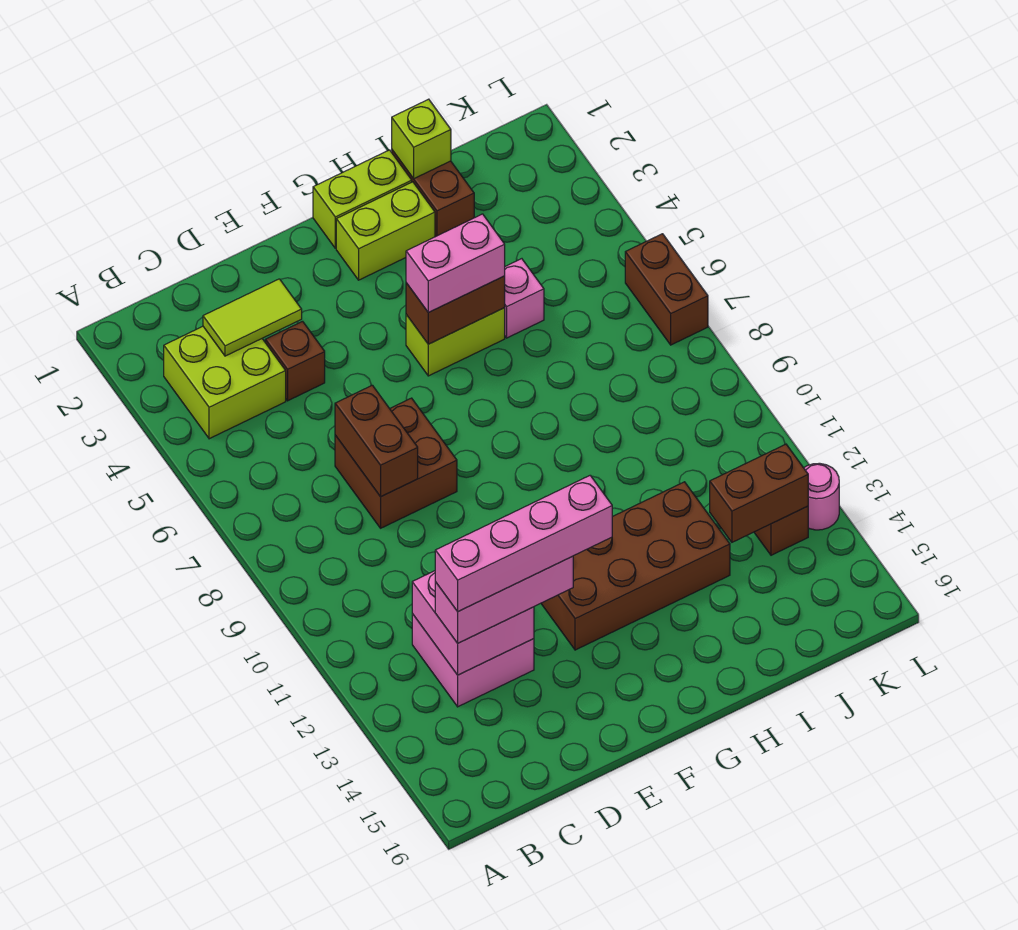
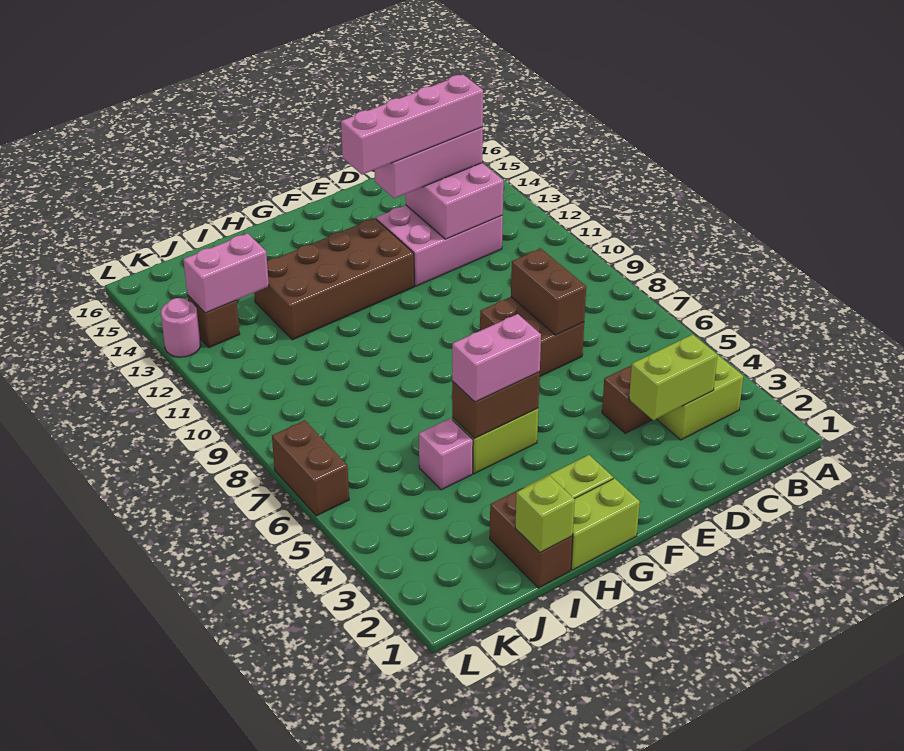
lime 1x2 tile [203,279,302,356] -> lime 1x2 brick [629,334,718,420]
pink 2x2 brick [412,614,534,707] -> pink 2x3 brick [376,205,503,286]
brown 1x2 brick [710,444,808,542] -> pink 1x2 brick [183,233,269,313]

